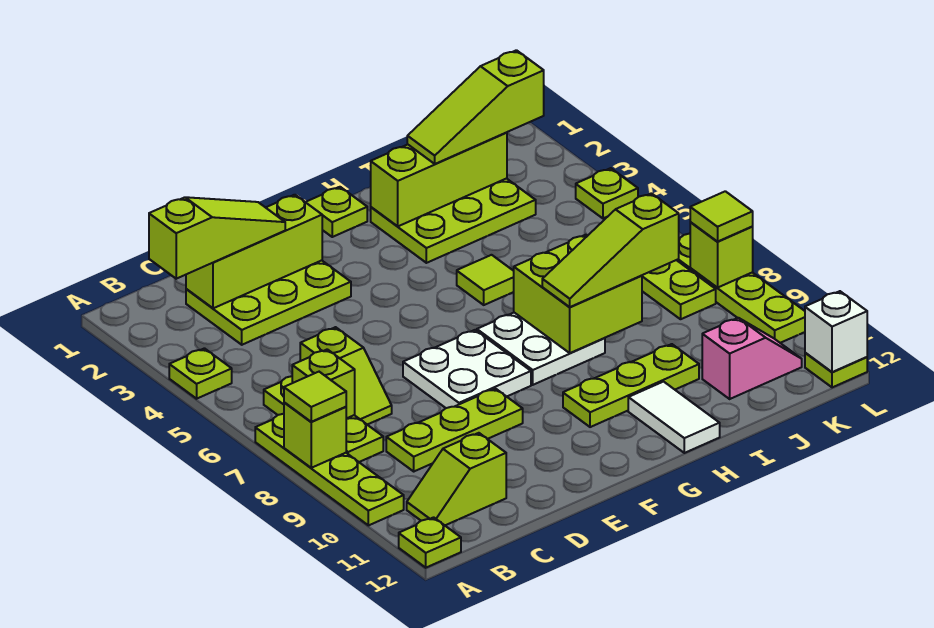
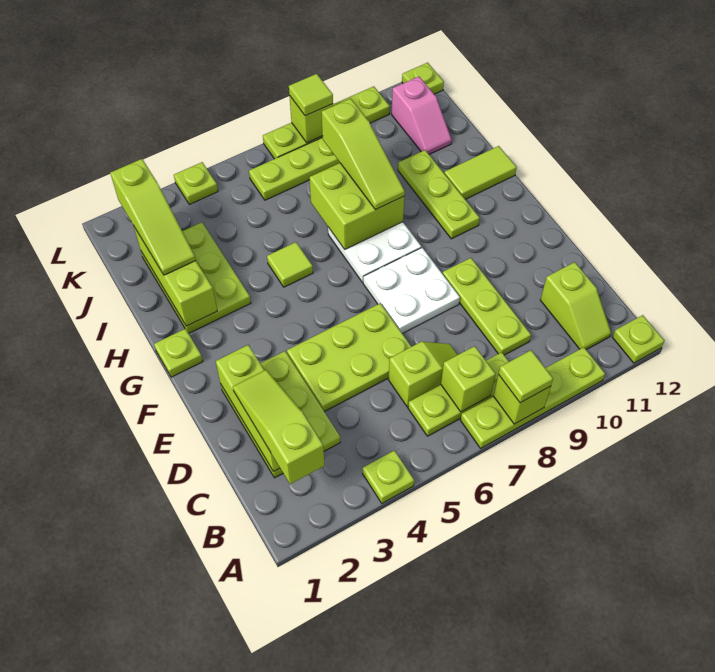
none -> lime 2x3 plate [287,303,411,412]
white 1x2 tile [628,382,720,453] -> lime 1x2 tile [444,146,517,199]
pink 1x2 slope [702,318,802,399] -> pink 1x2 slope turned to [392,77,452,154]
white 1x1 brick [805,291,867,372] -> none

